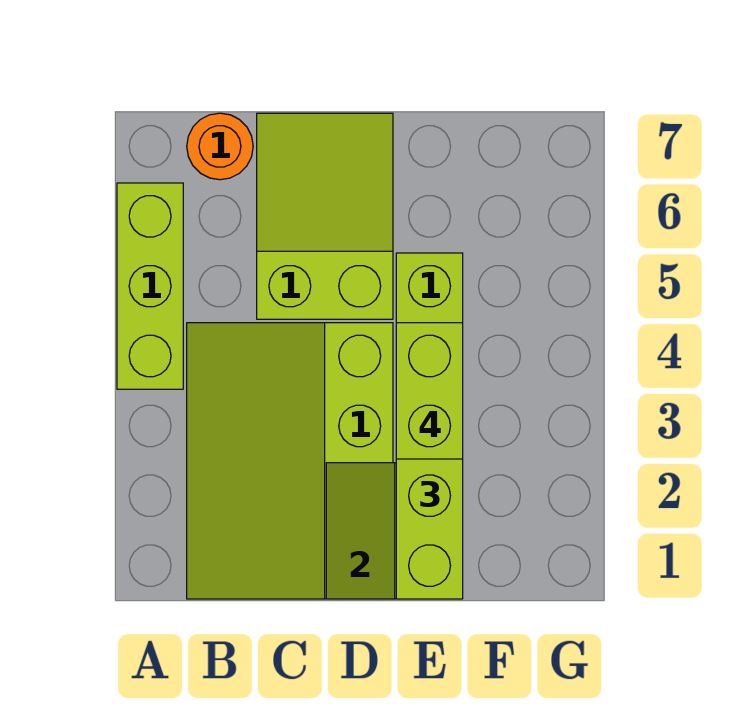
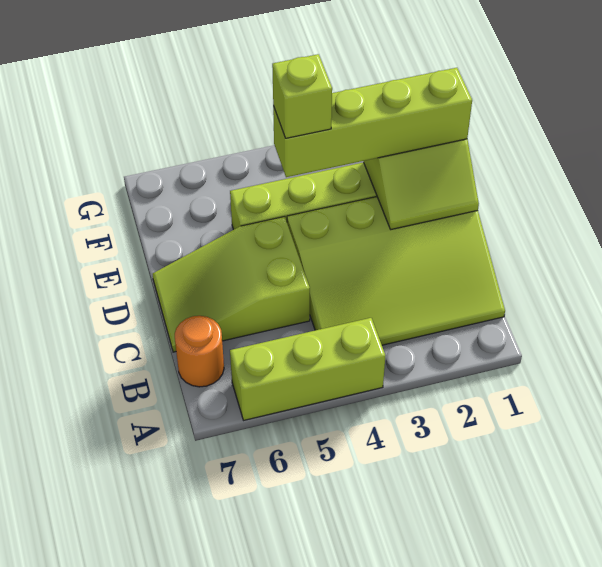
lime 1x2 brick [396,323,463,459] -> lime 1x1 brick [272,54,332,138]

